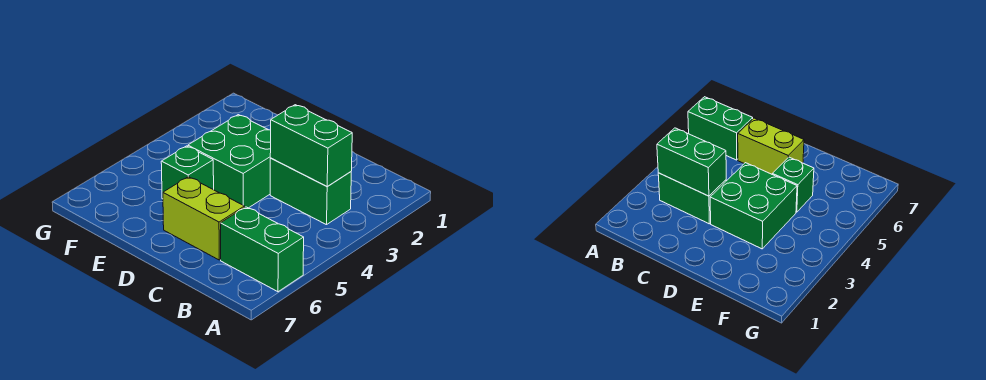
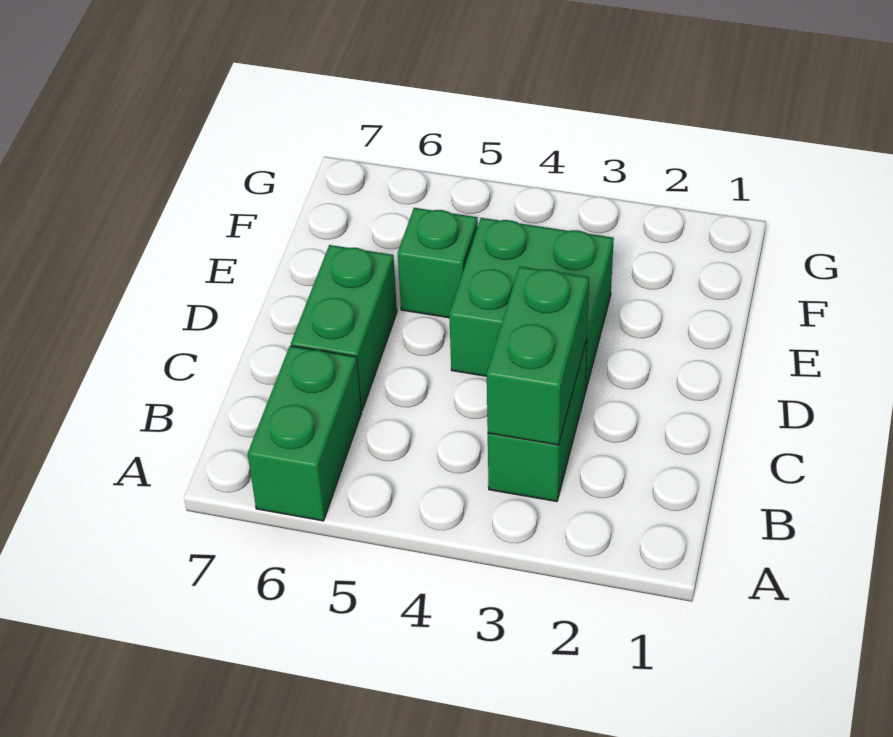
lime 1x2 brick [163,177,245,260] -> green 1x2 brick [291,245,397,410]

